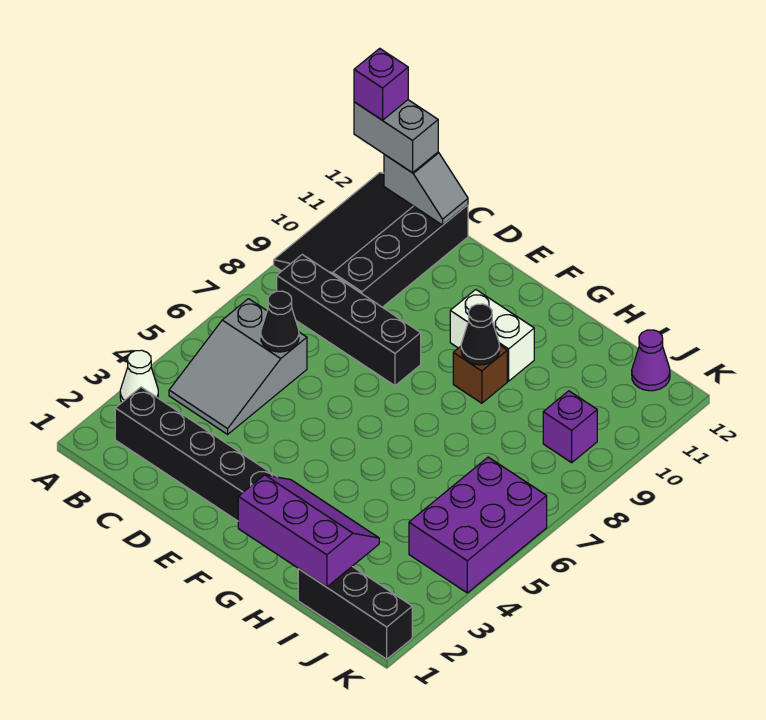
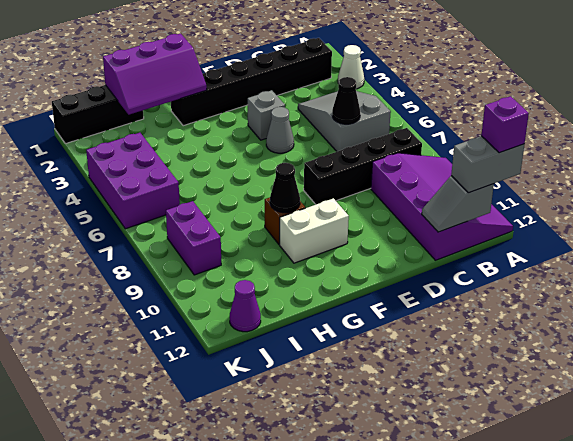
black 3x4 slope [274,173,468,307] -> purple 3x4 slope [371,153,513,260]
none -> grey 1x1 brick [248,90,285,140]
none -> grey 1x1 cone [266,107,294,153]
purple 1x1 brick [543,391,597,463] -> purple 1x2 brick [166,201,221,275]

